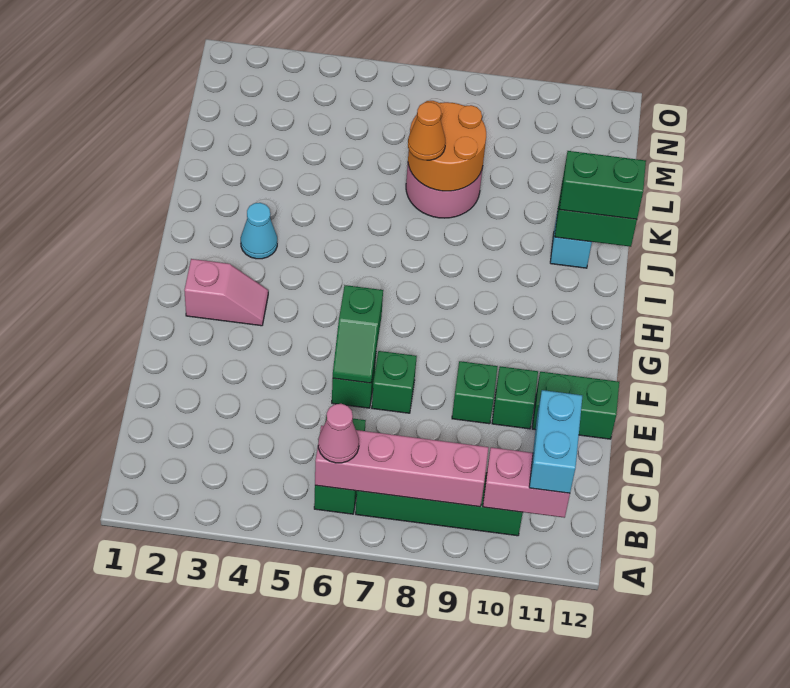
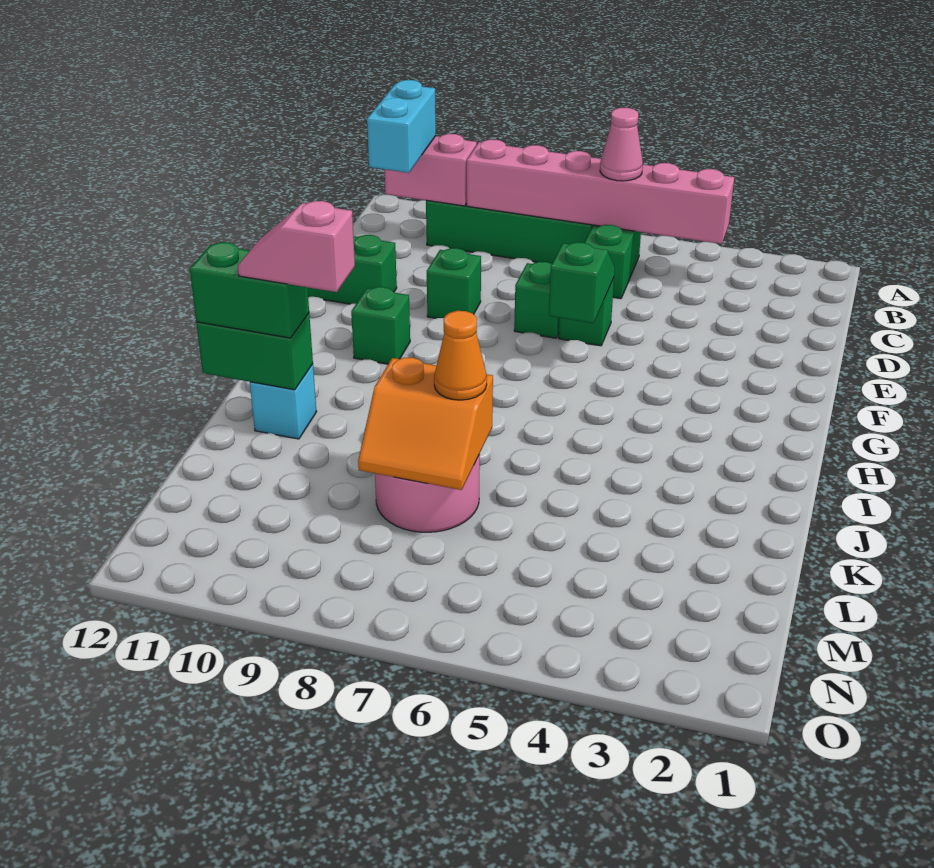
pink 1x4 brick [315,426,489,507] -> pink 1x6 brick [467,139,734,244]
green 1x1 brick [492,366,538,429] -> green 1x1 brick moved to [351,287,410,364]
pink 1x2 slope [184,259,268,326] -> pink 1x2 slope moved to [238,201,355,292]
cyan 1x1 cone [241,203,277,259] -> none
orange 2x2 round brick [408,101,486,191] -> orange 2x2 slope [358,358,493,490]

